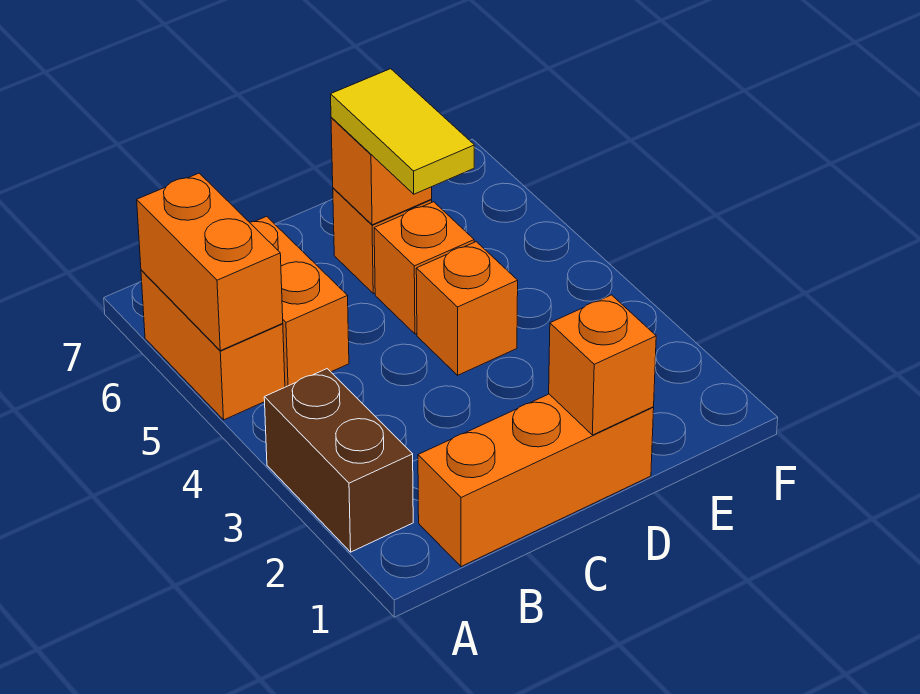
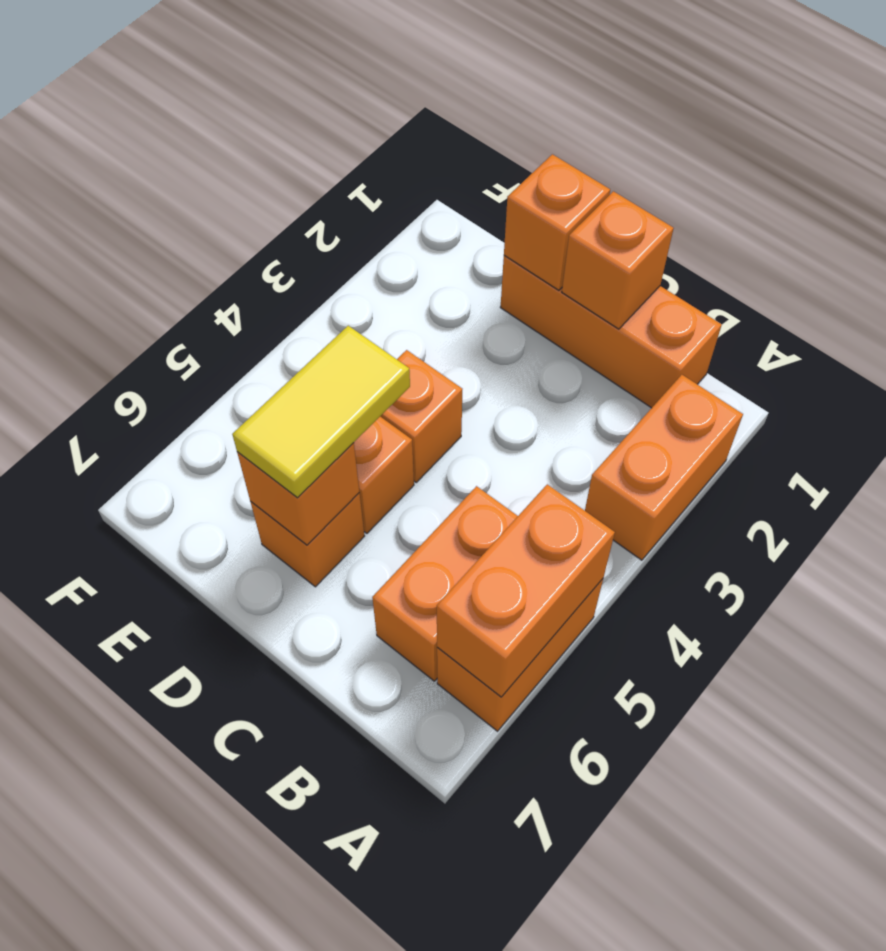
brown 1x2 brick [264,369,413,552] -> orange 1x2 brick [585,375,743,560]
none -> orange 1x1 brick [562,191,674,329]

